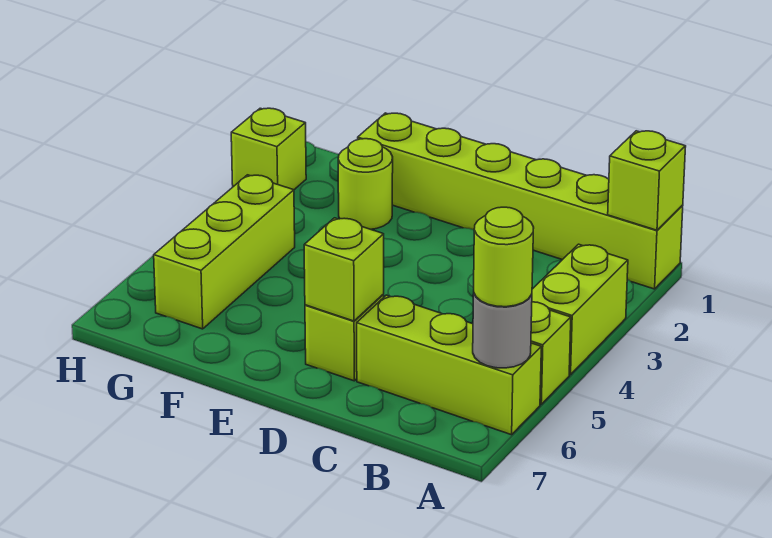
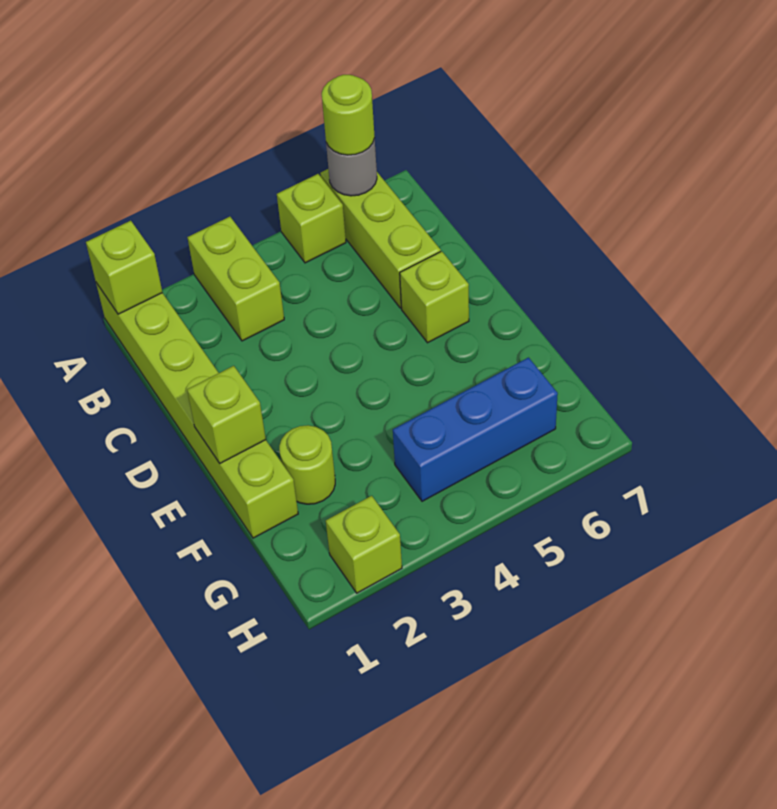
lime 1x2 brick [532,244,628,375] -> lime 1x2 brick turned to [187,217,284,341]
lime 1x1 brick [304,218,384,321] -> lime 1x1 brick moved to [187,366,266,463]
lime 1x3 brick [154,175,295,329] -> blue 1x3 brick [393,358,558,501]

